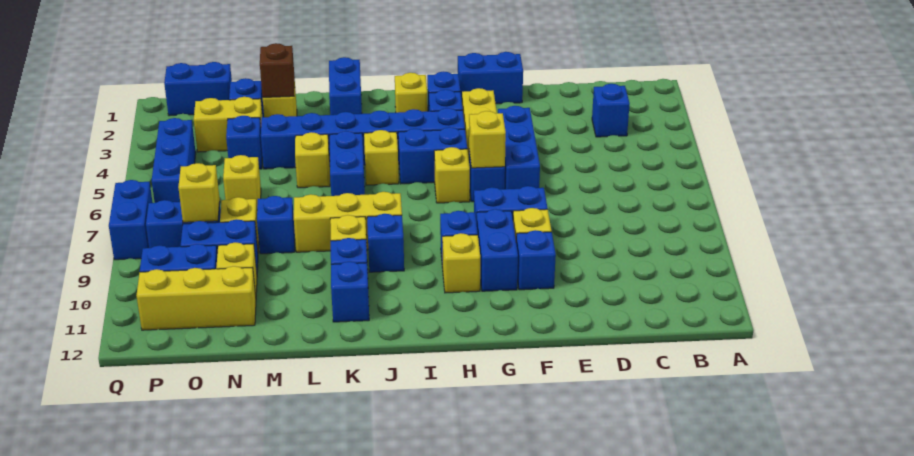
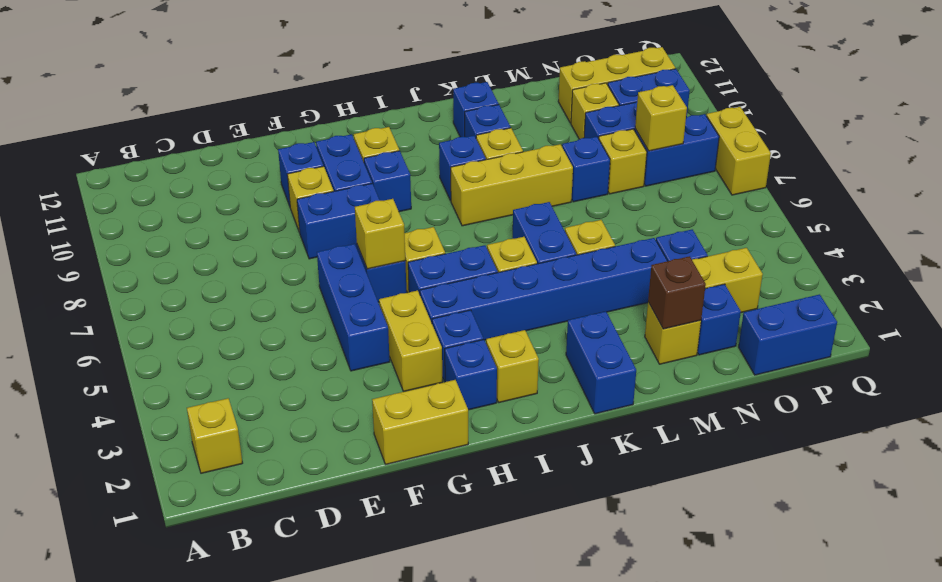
blue 1x1 brick [592,84,630,137] -> none
blue 1x2 brick [458,52,523,104] -> yellow 1x2 brick [372,380,468,464]
yellow 1x1 brick [223,155,261,205] -> yellow 1x1 brick moved to [187,398,242,473]
blue 1x3 brick [152,118,196,203] -> none
blue 1x2 brick [109,180,153,260] -> yellow 1x2 brick [707,107,771,195]

